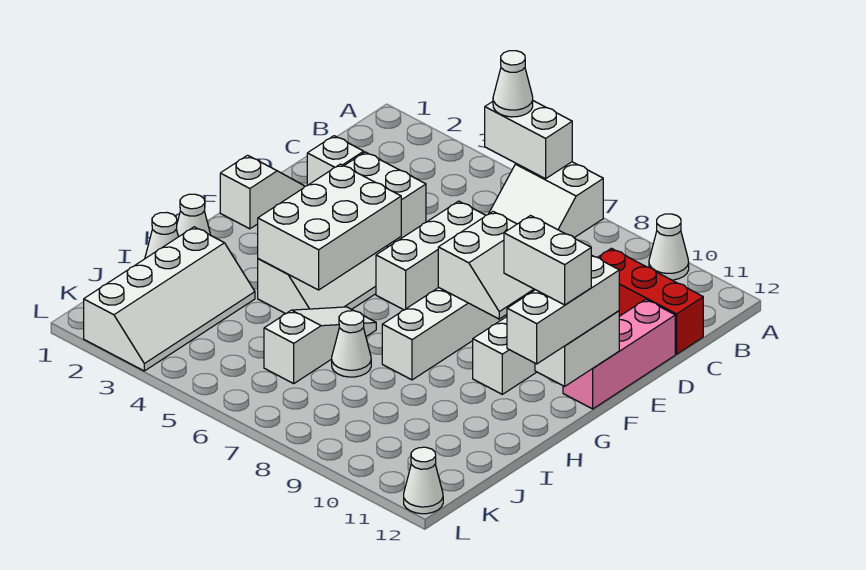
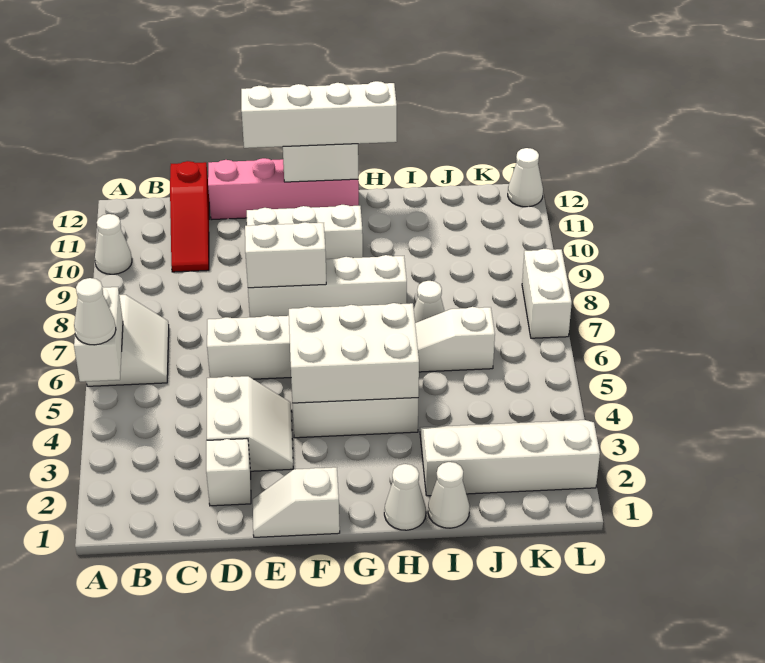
red 1x3 brick [598,248,703,354] -> red 1x3 slope [170,161,209,272]
pink 1x3 brick [563,299,675,409] -> pink 1x4 brick [208,158,359,220]
white 1x3 brick [507,255,619,364] -> white 1x4 brick [241,81,397,148]
white 1x2 brick [504,216,591,305] -> white 1x2 brick moved to [522,249,572,338]

